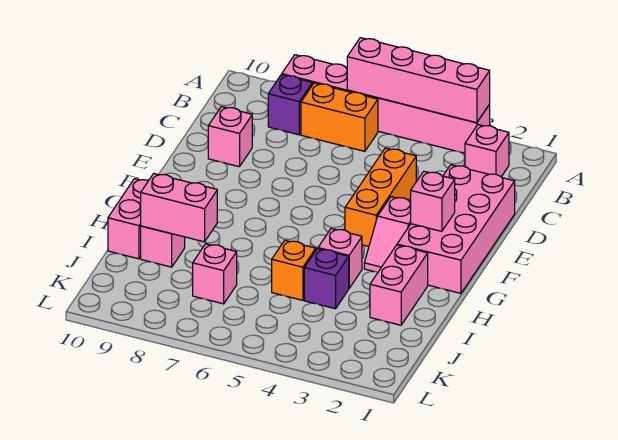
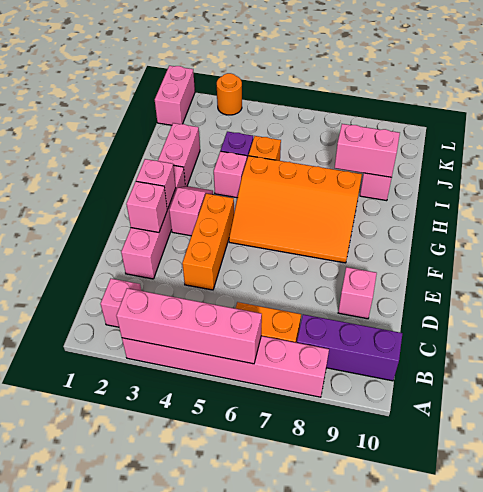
purple 1x1 brick [268,75,312,135] -> purple 1x3 brick [297,314,403,381]
pink 2x4 brick [397,165,515,293] -> pink 1x4 brick [121,165,185,279]
none -> orange 3x4 slope [229,156,362,263]
pink 1x2 brick [108,179,148,259] -> pink 1x2 brick moved to [155,66,195,125]
pink 1x1 brick [193,244,237,304] -> pink 1x1 brick moved to [126,181,167,232]
none -> orange 1x1 round brick [217,73,242,115]

